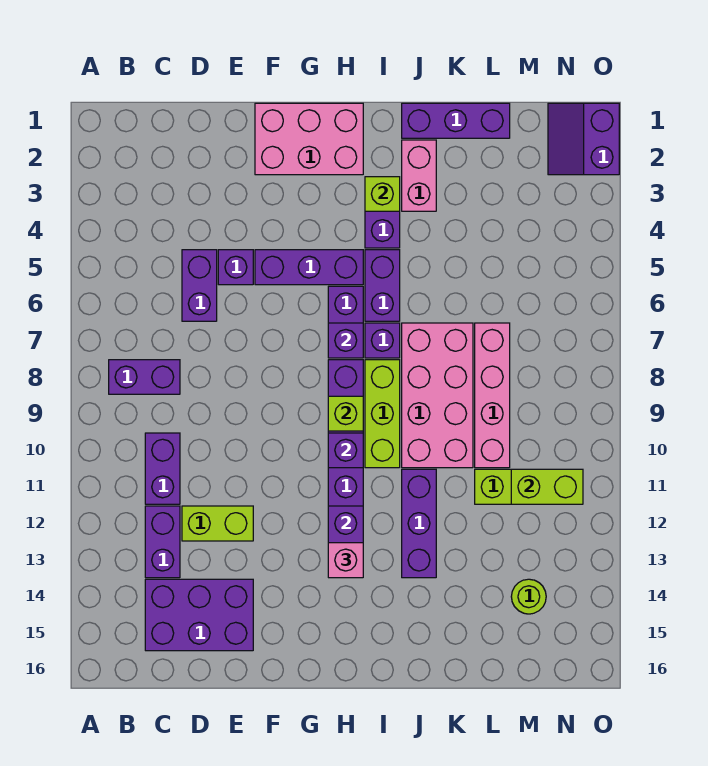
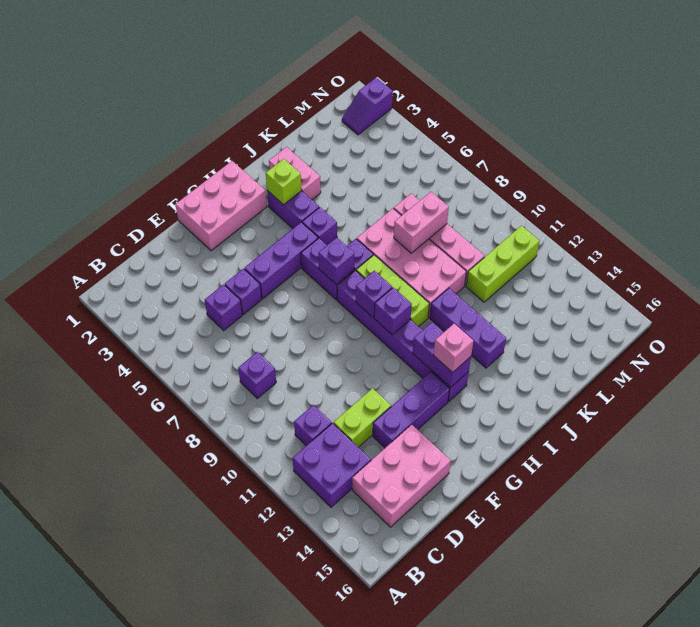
purple 1x2 brick [109,360,180,394] -> purple 1x1 brick [238,352,276,398]
purple 1x2 brick [145,433,180,504] -> purple 1x1 brick [294,405,332,446]
purple 1x2 brick [145,506,180,578] -> purple 2x2 brick [293,423,371,507]
purple 2x3 brick [145,579,253,651] -> pink 2x3 brick [352,424,451,527]
purple 1x2 brick [182,250,217,321] -> purple 1x1 brick [205,285,242,330]
lime 1x1 brick [328,396,363,431] -> purple 1x1 brick [356,271,392,318]
purple 1x2 brick [365,250,400,321] -> purple 1x1 brick [302,207,337,245]
purple 1x3 brick [402,103,510,138] -> purple 1x3 brick moved to [373,372,450,448]
none -> pink 1x2 brick [394,192,449,253]
lime 1x2 brick [511,469,583,504] -> none
lime 1x1 round brick [511,579,546,614] -> none
purple 2x2 slope [548,103,619,175] -> purple 1x2 slope [342,77,393,135]

